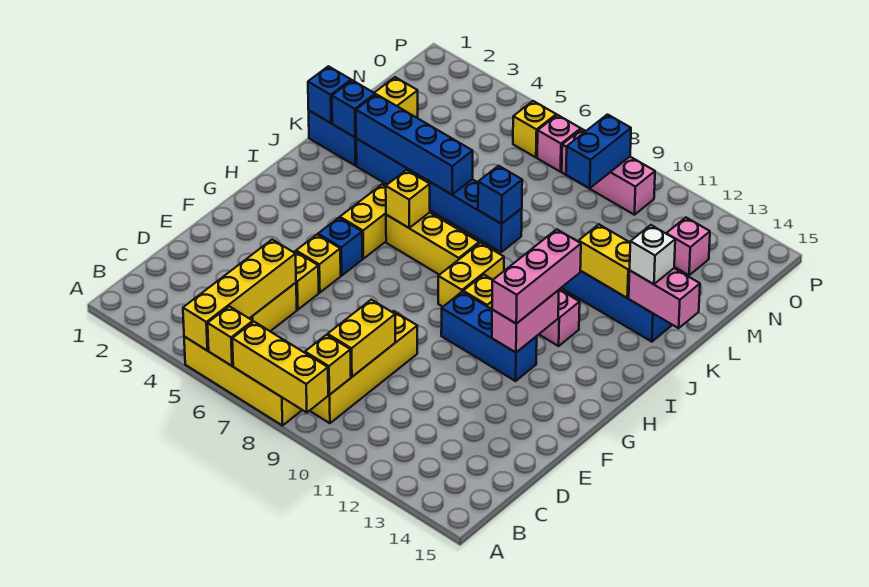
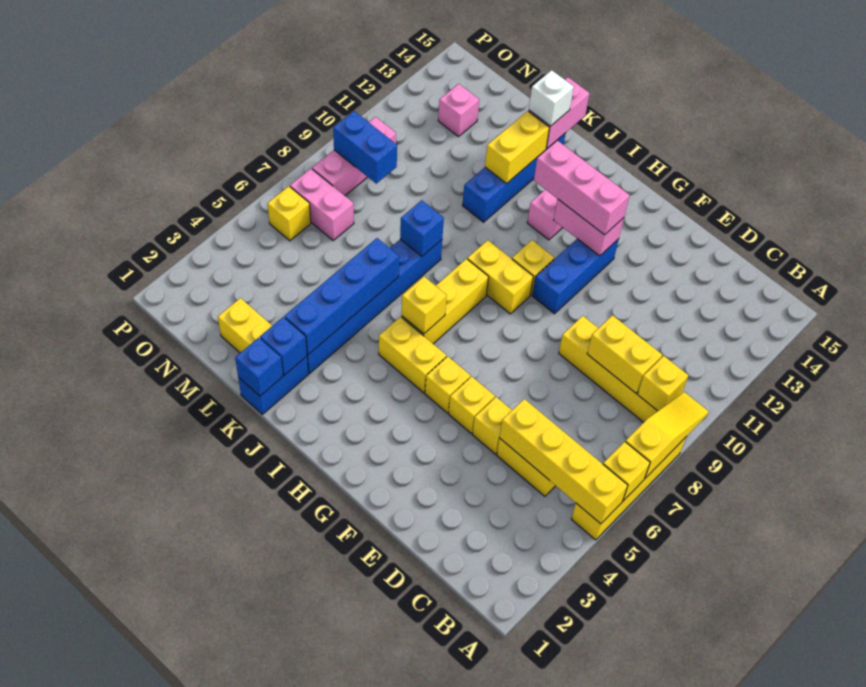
yellow 1x3 brick [232,322,328,413] -> yellow 1x3 slope [626,392,709,478]
blue 1x1 brick [318,218,362,275] -> yellow 1x1 brick [425,356,470,413]
pink 1x1 brick [537,115,581,172] -> pink 1x2 brick [290,169,354,240]

